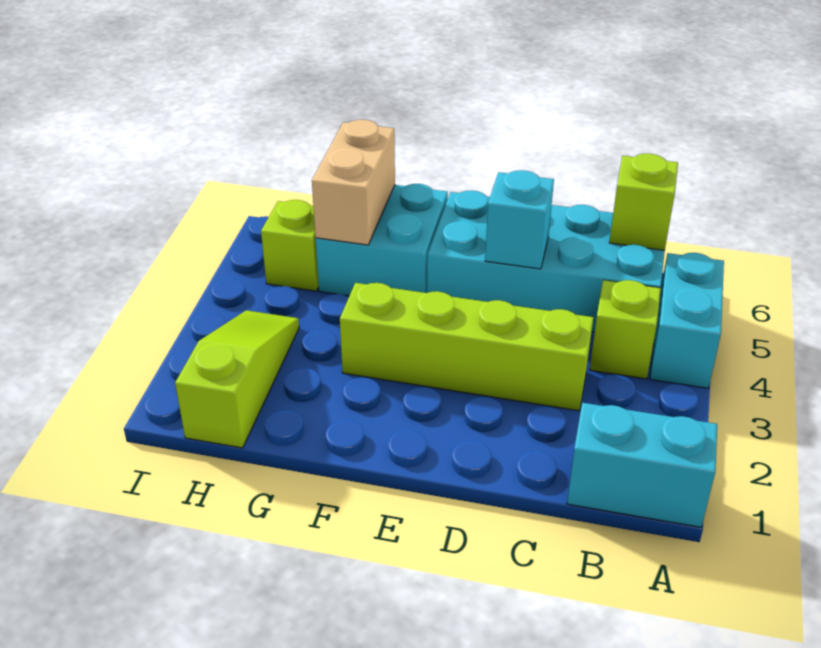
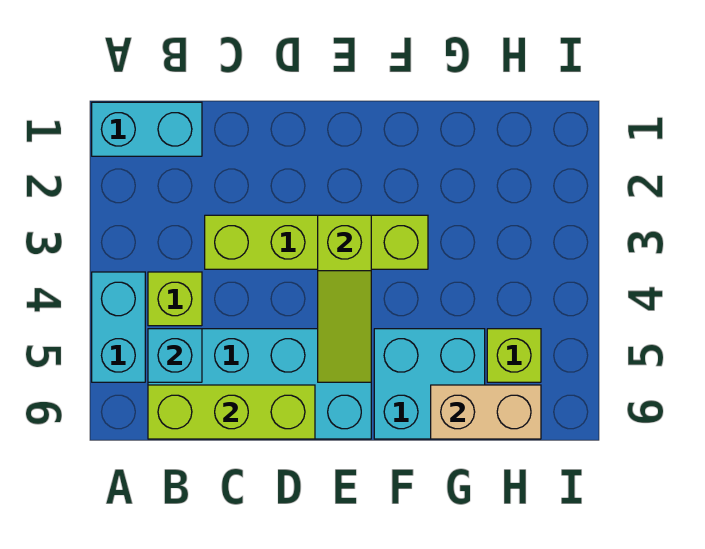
lime 1x1 brick [609,154,678,250] -> lime 1x3 brick [148,385,315,439]
cyan 1x1 brick [485,170,554,269] -> cyan 1x1 brick moved to [148,329,202,382]
tan 1x2 brick [312,120,395,245] -> tan 1x2 brick turned to [431,385,541,439]
lime 1x3 slope [175,310,299,448] -> lime 1x3 slope moved to [318,215,371,382]

